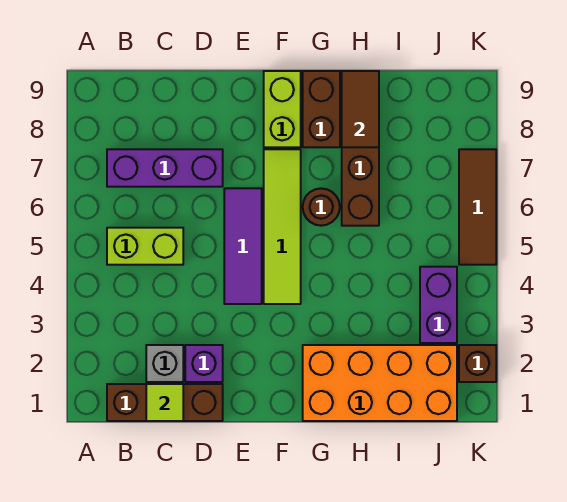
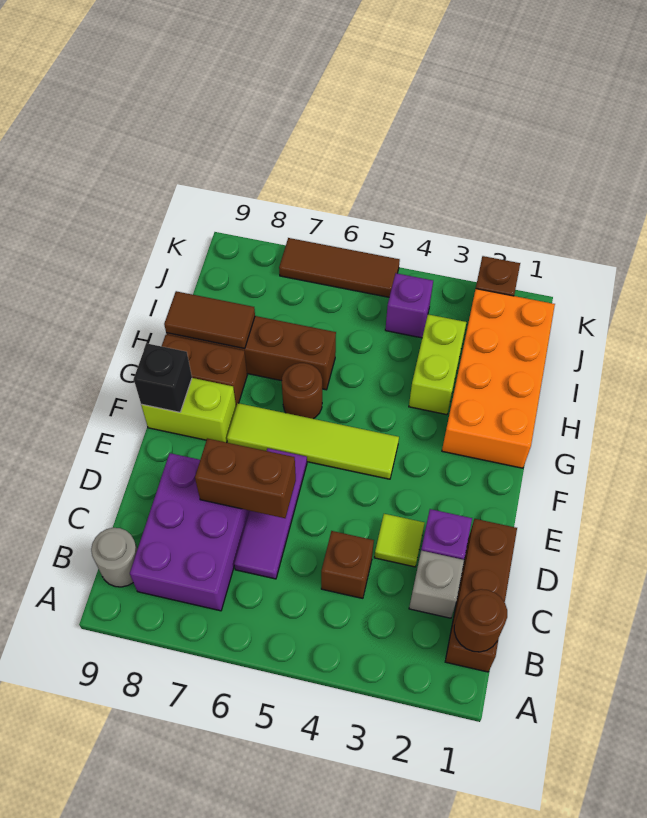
none -> brown 1x1 round brick [454,589,507,652]
lime 1x2 brick [107,228,183,265] -> lime 1x2 brick moved to [409,314,466,415]
purple 1x3 brick [107,149,223,187] -> purple 2x3 brick [130,453,249,611]
none -> grey 1x1 round brick [91,528,137,587]
lime 1x1 tile [146,384,183,421] -> lime 1x1 tile moved to [374,514,425,567]
none -> brown 1x1 brick [321,531,374,598]
none -> brown 1x2 brick [195,438,296,518]
purple 1x3 tile [224,188,262,304] -> purple 1x3 tile turned to [234,448,307,579]
none -> black 1x1 brick [134,343,192,412]
purple 1x2 brick [420,267,457,343] -> purple 1x1 brick [385,273,433,338]

